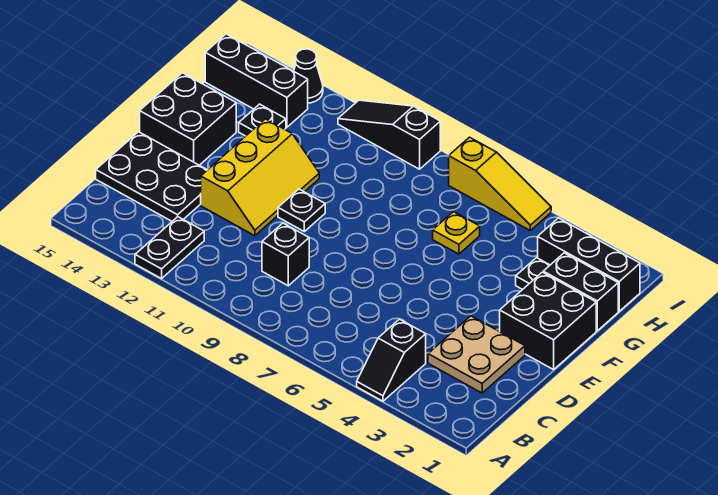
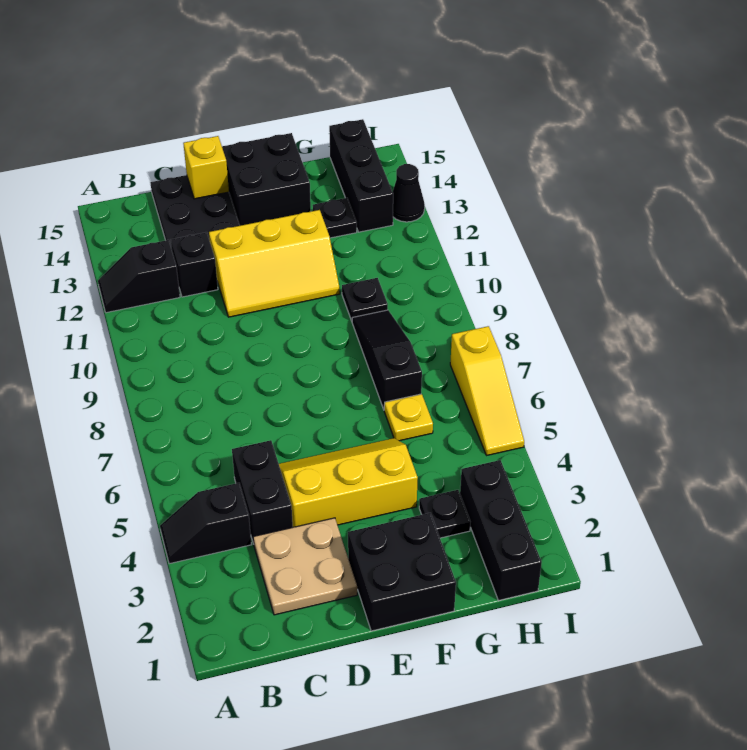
black 1x2 plate [135,217,204,279] -> black 1x2 slope [98,240,180,313]
black 1x1 brick [262,223,309,286] -> black 1x1 brick moved to [171,232,218,297]
none -> yellow 2x3 slope [279,438,418,527]
none -> yellow 1x1 brick [183,136,229,199]
black 1x1 plate [278,189,325,231] -> black 1x1 plate moved to [342,278,388,321]
black 1x2 brick [543,253,618,331] -> black 1x2 brick moved to [232,440,293,544]
black 1x3 slope [338,100,440,169] -> black 1x3 slope moved to [352,310,422,409]

